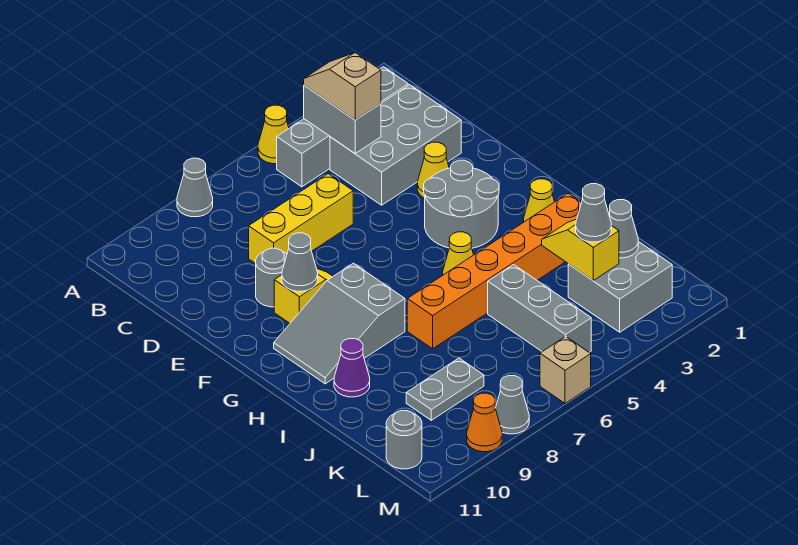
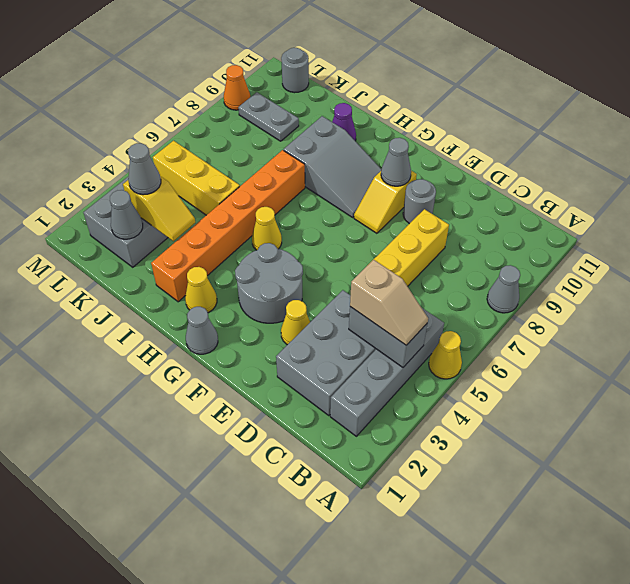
grey 2x3 slope [274,263,405,384] -> grey 2x3 slope turned to [284,116,381,217]
grey 1x3 brick [488,265,591,352] -> yellow 1x3 brick [153,141,240,215]
grey 1x2 plate [406,358,484,420] -> grey 1x2 plate turned to [238,92,299,141]
tan 1x1 brick [540,336,591,403] -> none
grey 1x1 cone [495,376,529,434] -> grey 1x1 cone moved to [186,307,218,354]

